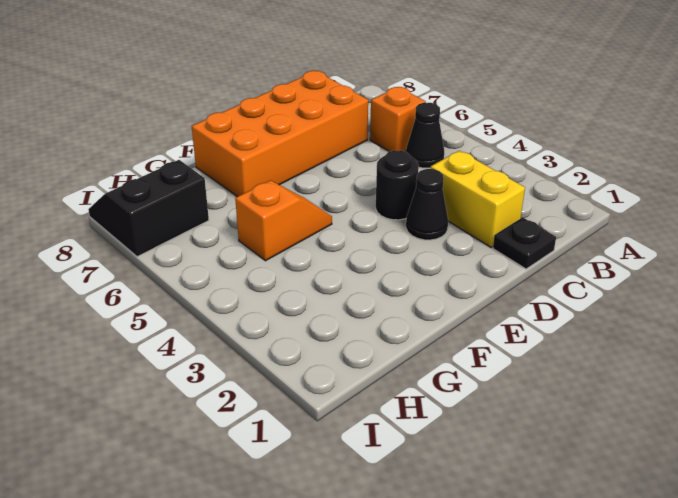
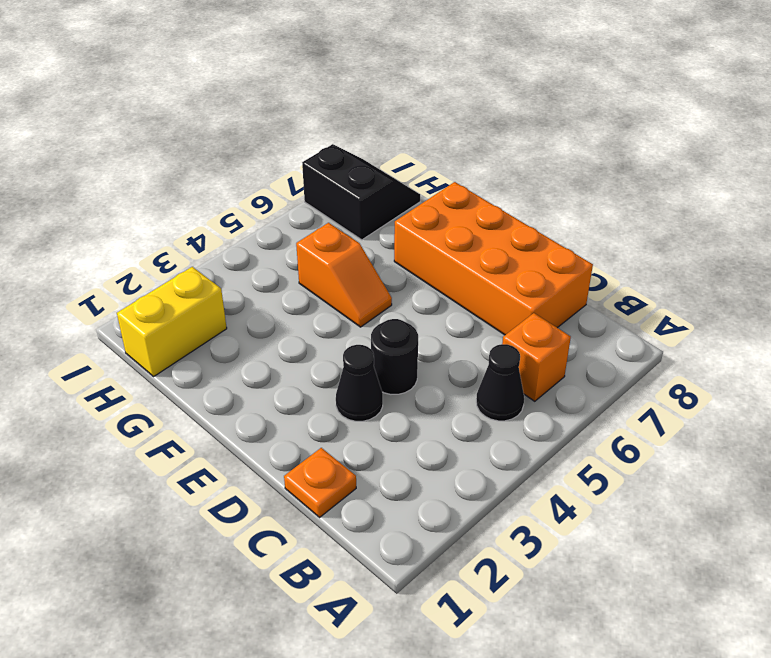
black 1x1 plate [493,217,556,269] -> orange 1x1 plate [284,448,356,517]
yellow 1x2 brick [430,151,525,247] -> yellow 1x2 brick moved to [117,267,227,376]

